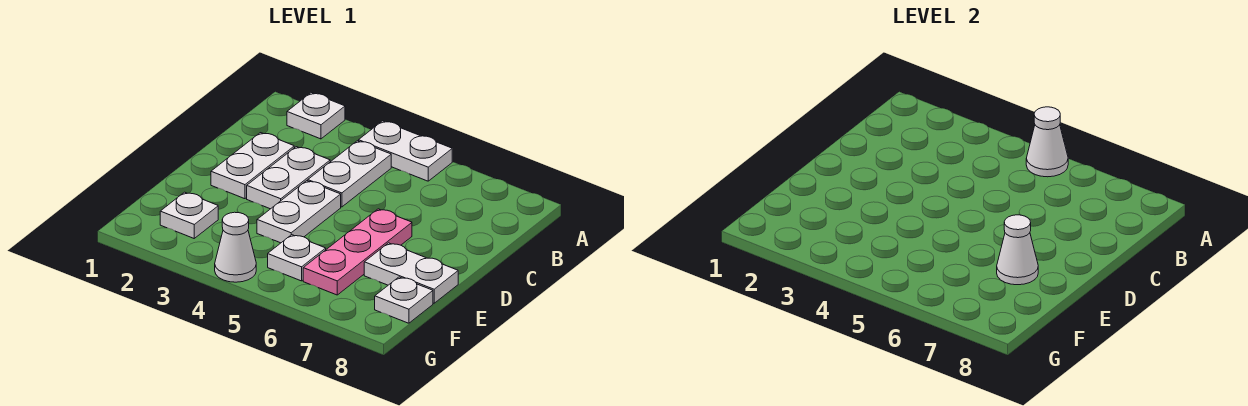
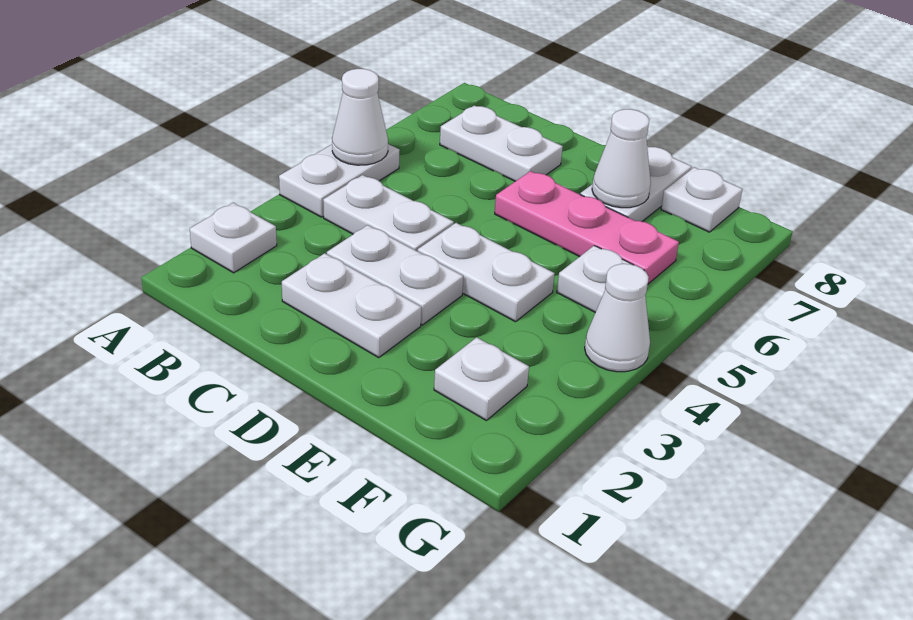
none -> white 1x2 plate [440,105,563,181]

